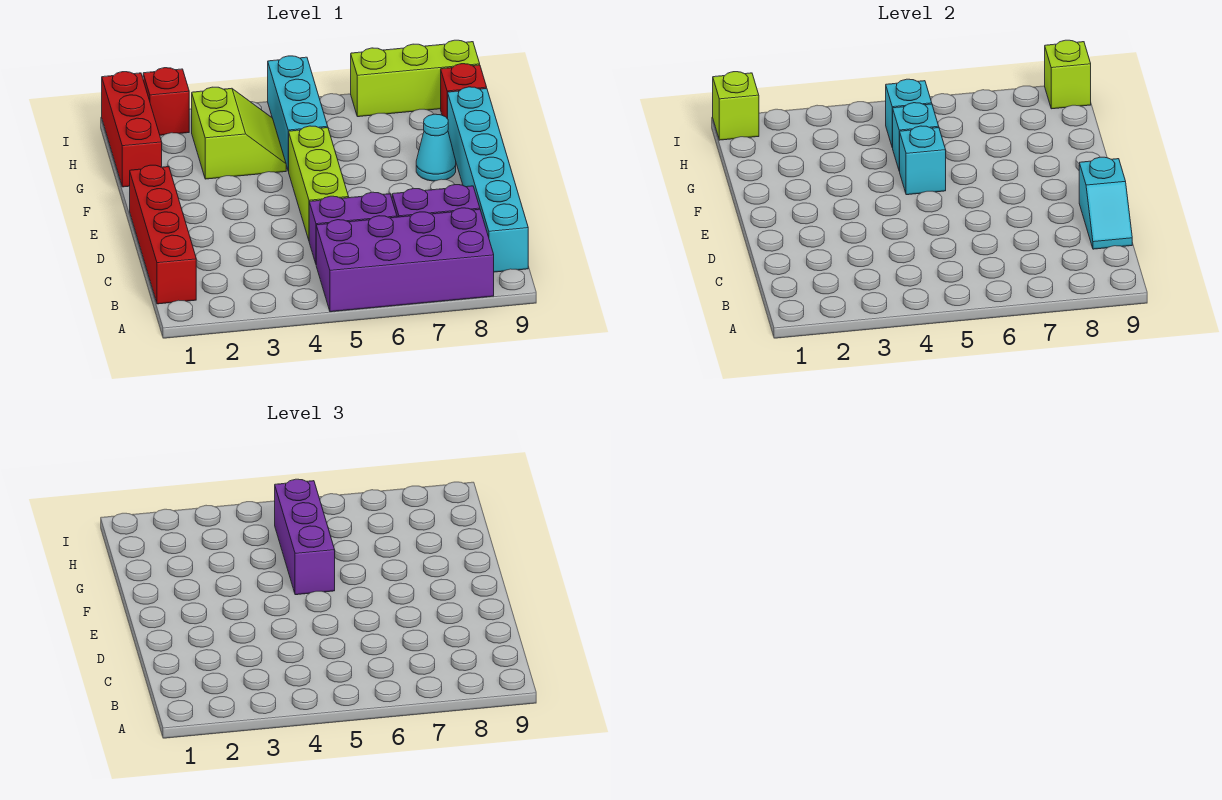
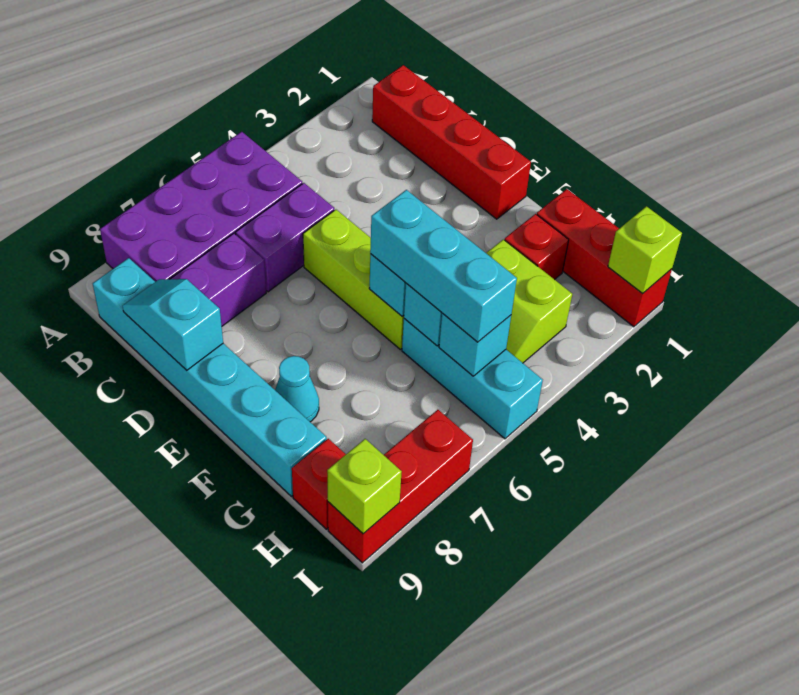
purple 1x3 brick [275,479,335,595] -> cyan 1x3 brick [370,190,517,342]
red 1x1 brick [143,68,189,135] -> red 1x1 brick moved to [505,214,569,280]
lime 1x3 brick [351,40,480,117] -> red 1x3 brick [328,410,473,563]

